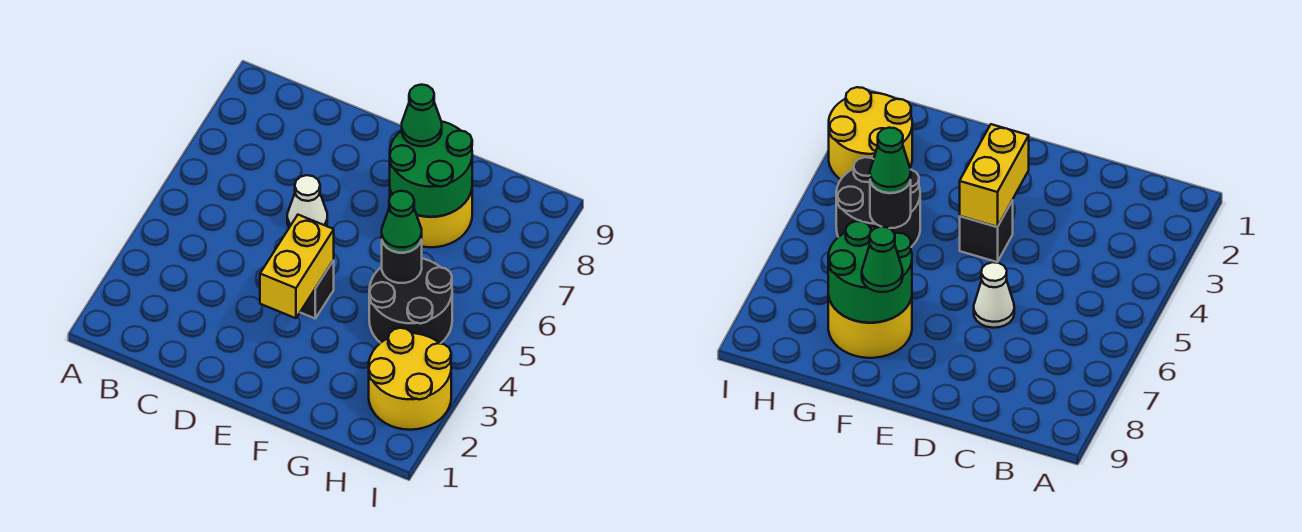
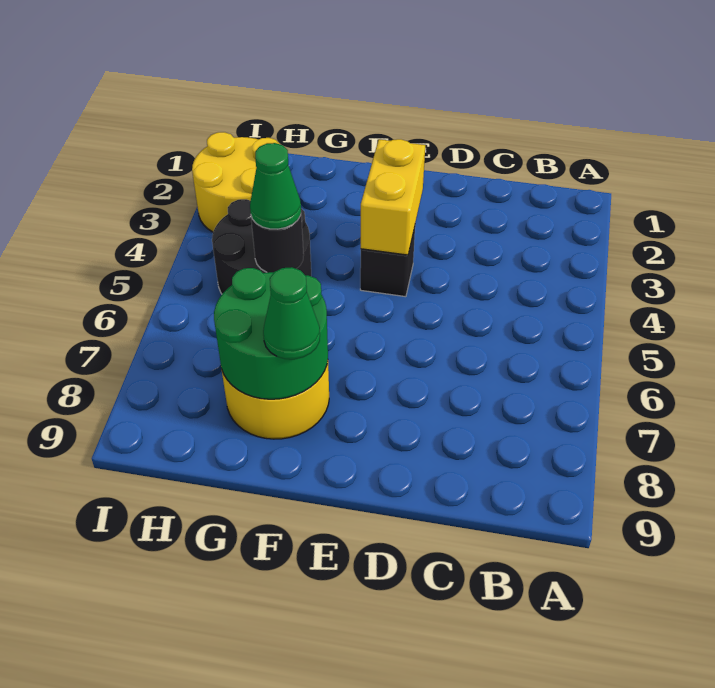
white 1x1 cone [287,175,327,227] -> none

